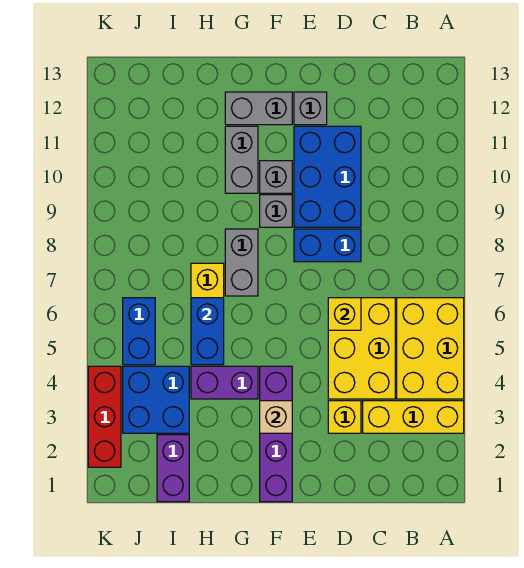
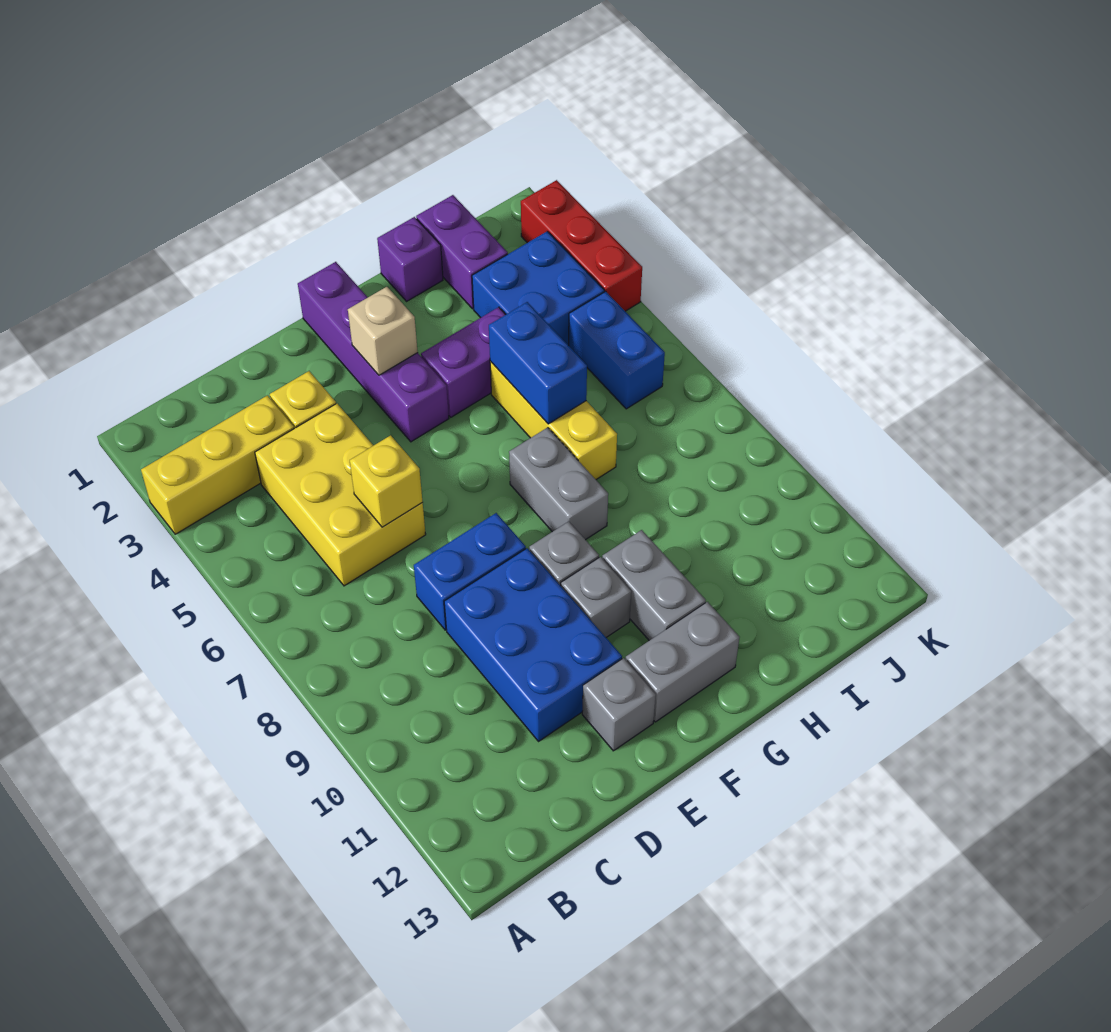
yellow 2x3 brick [397,298,464,399] -> none
none -> purple 1x1 brick [377,217,443,301]

